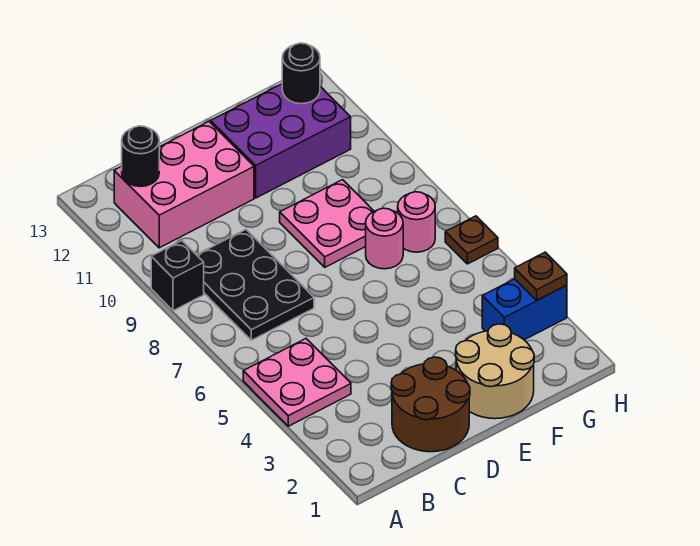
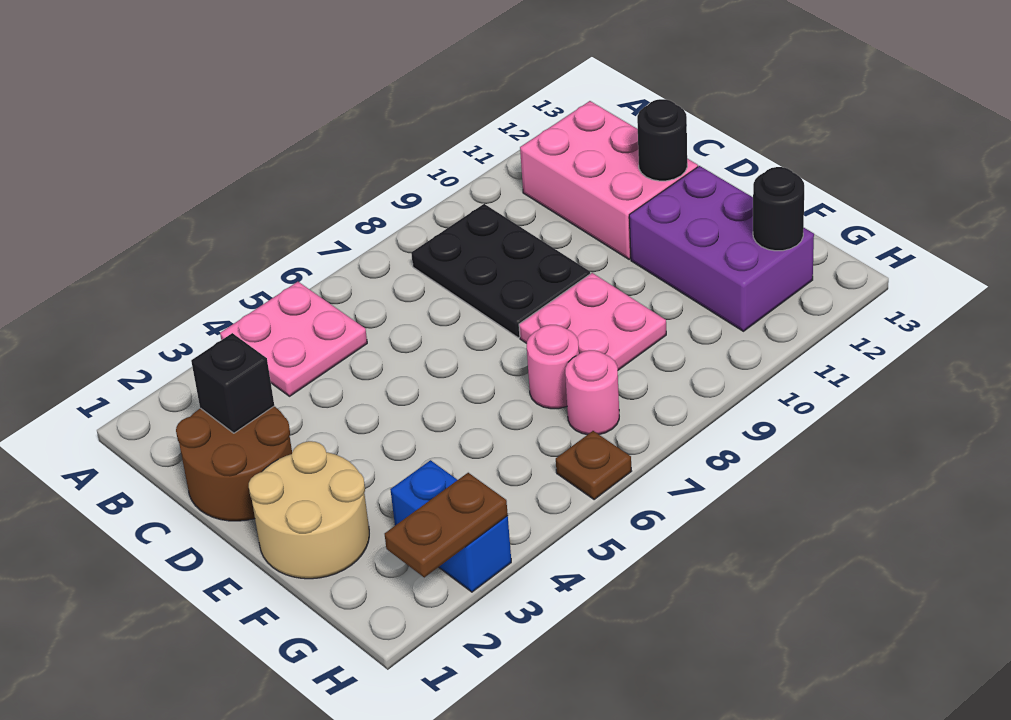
black 1x1 brick [151,241,204,311] -> black 1x1 brick moved to [191,333,274,433]
black 2x3 plate [197,230,314,340] -> black 2x3 plate turned to [411,204,590,338]
black 1x1 round brick [122,126,159,187] -> black 1x1 round brick moved to [637,99,687,181]
brown 1x1 plate [515,252,567,300] -> brown 1x2 plate [385,473,508,577]

